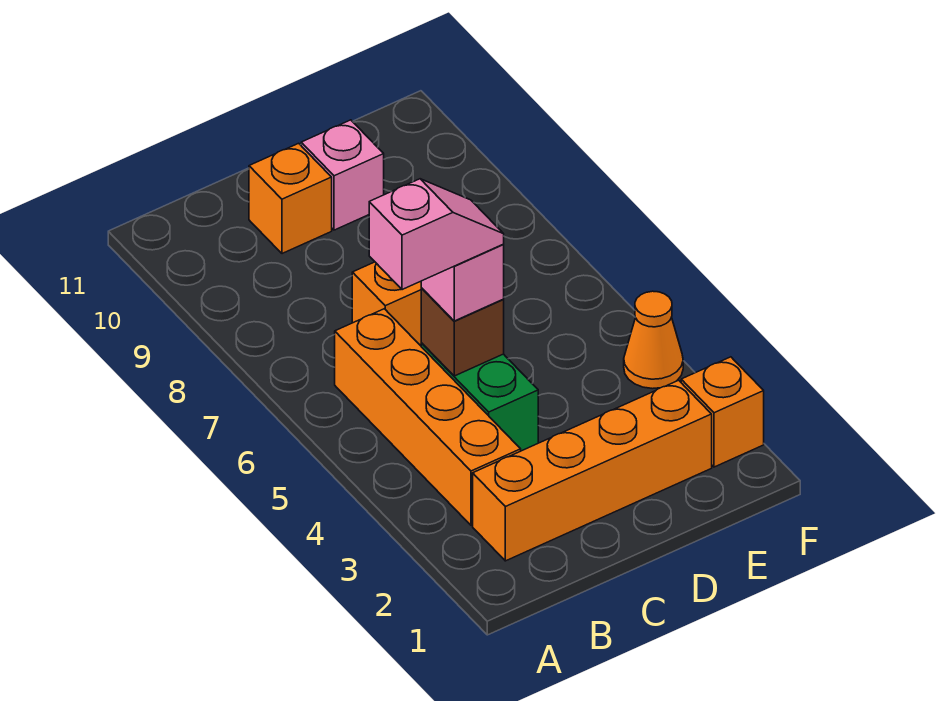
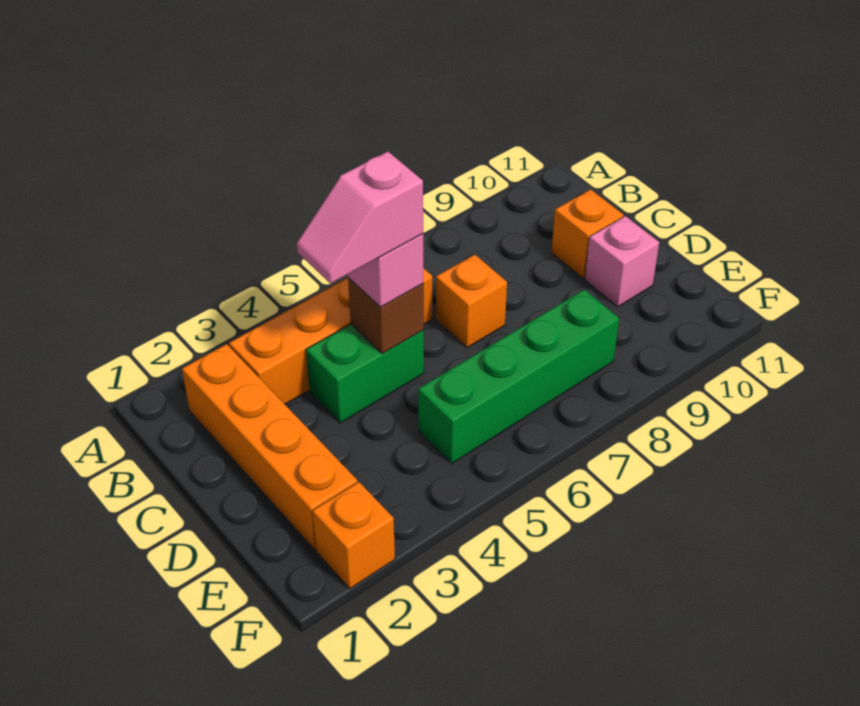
pink 1x2 slope [369,179,504,290] -> pink 1x2 slope turned to [297,152,423,283]
none -> green 1x4 brick [418,290,619,463]
orange 1x1 cone [624,291,683,389] -> none

